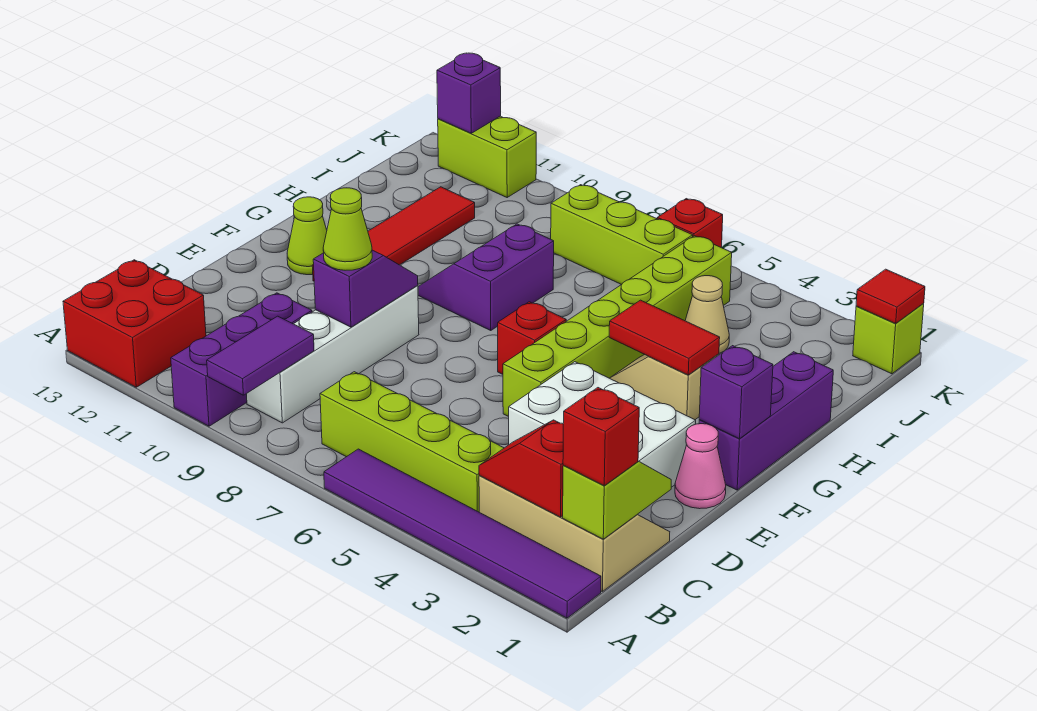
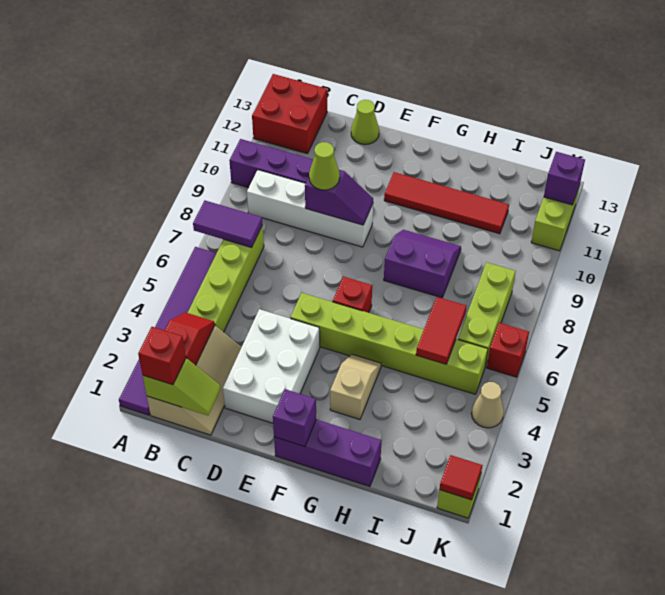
purple 1x2 tile [207,316,314,395] -> purple 1x2 tile moved to [193,201,263,248]
pink 1x1 cone [675,424,726,509] -> none
lime 1x1 cone [287,197,327,275] -> lime 1x1 cone moved to [351,100,379,145]
red 1x2 tile [609,300,720,375] -> red 1x2 tile moved to [416,297,467,364]
tan 1x1 cone [685,276,729,353] -> tan 1x1 cone moved to [472,382,504,428]

